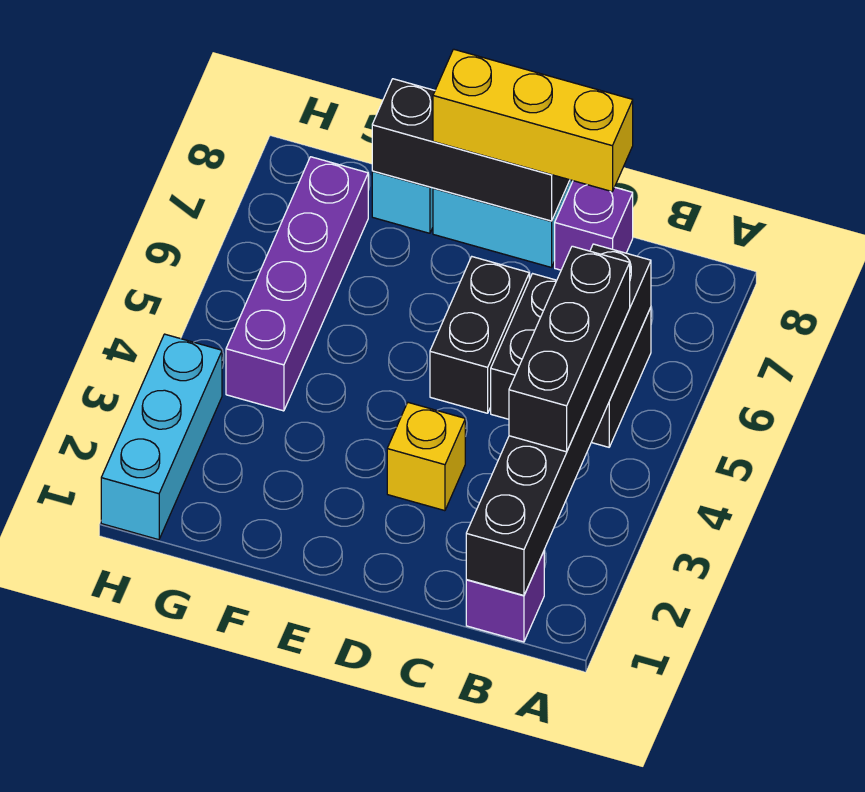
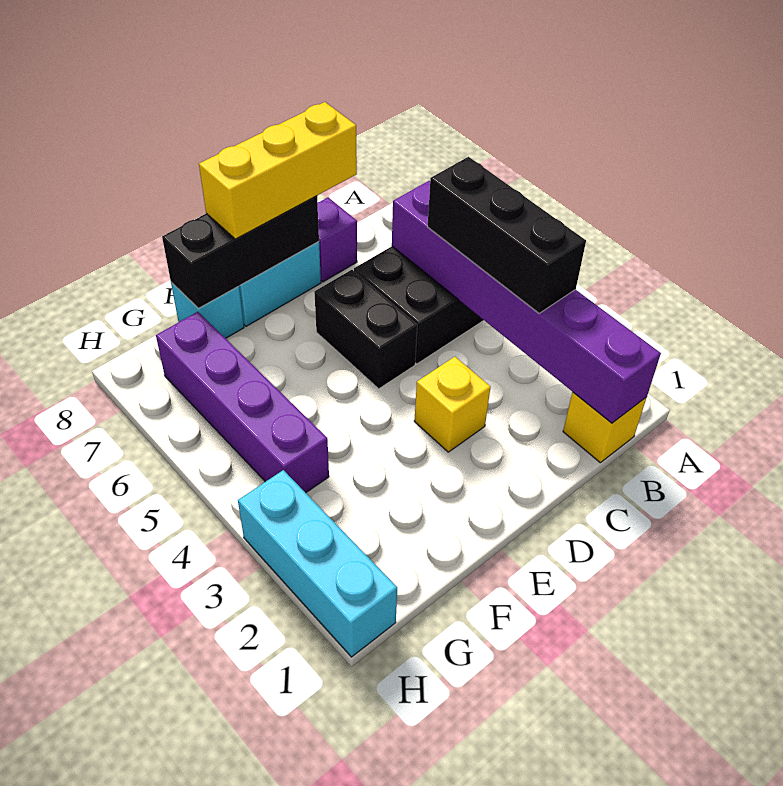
purple 1x1 brick [466,552,544,642] -> yellow 1x1 brick [563,392,647,463]
black 1x6 brick [466,244,651,595] -> purple 1x6 brick [392,181,661,423]

